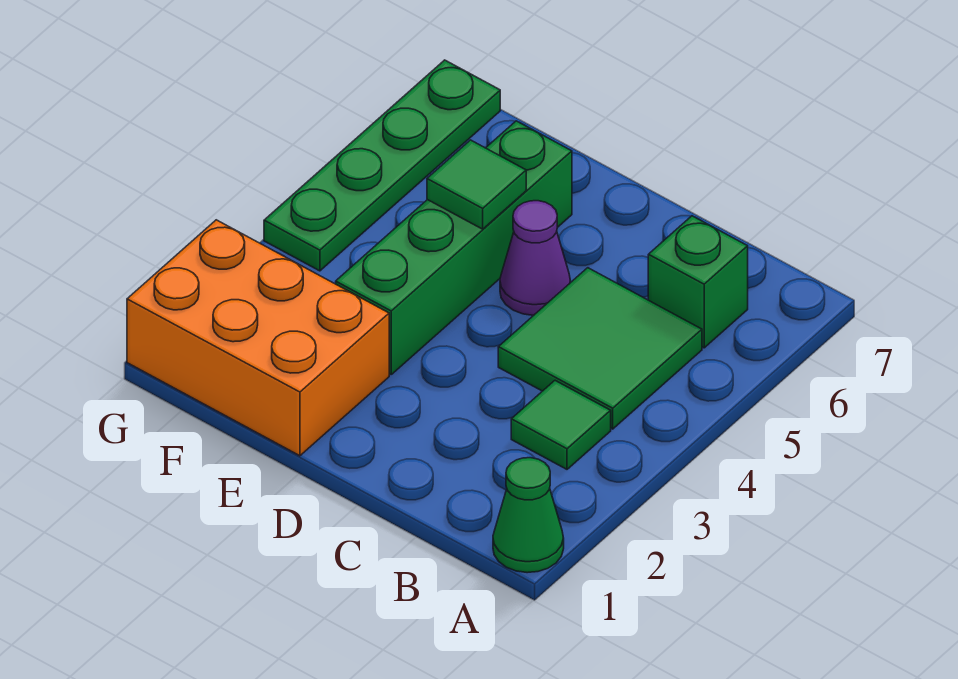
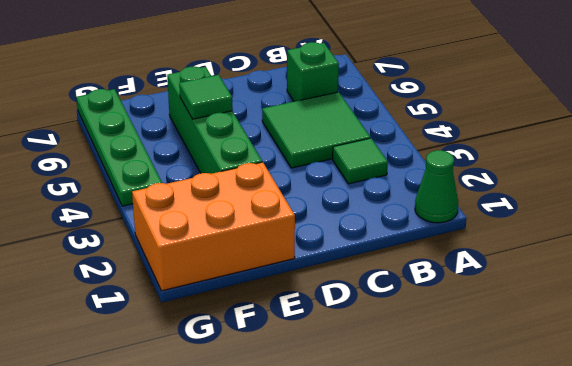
purple 1x1 cone [500,201,571,315] -> none

